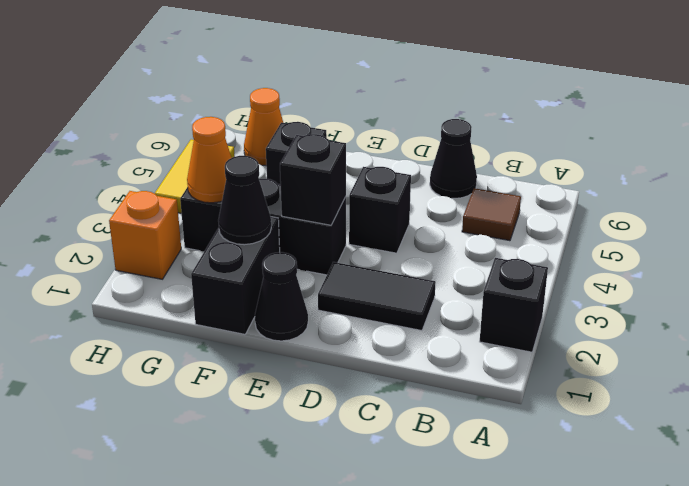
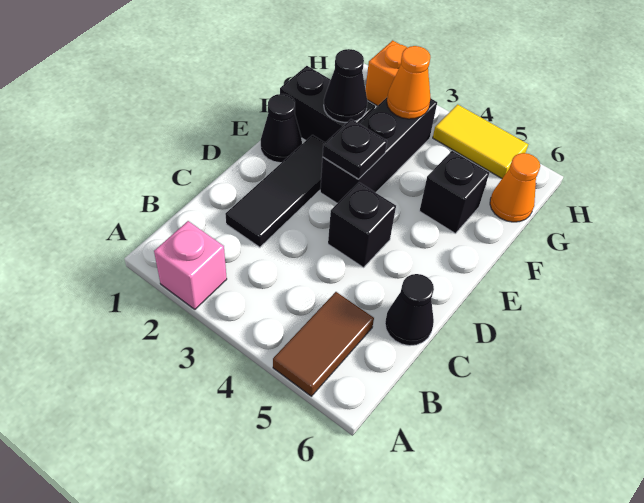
black 1x1 brick [480,258,548,352] -> pink 1x1 brick [154,221,227,309]
brown 1x1 tile [462,188,521,241] -> brown 1x2 tile [273,292,374,396]
black 1x2 tile [318,262,436,331] -> black 1x3 tile [225,135,325,247]
black 1x1 brick [280,134,346,225] -> black 1x1 plate [323,119,387,179]

